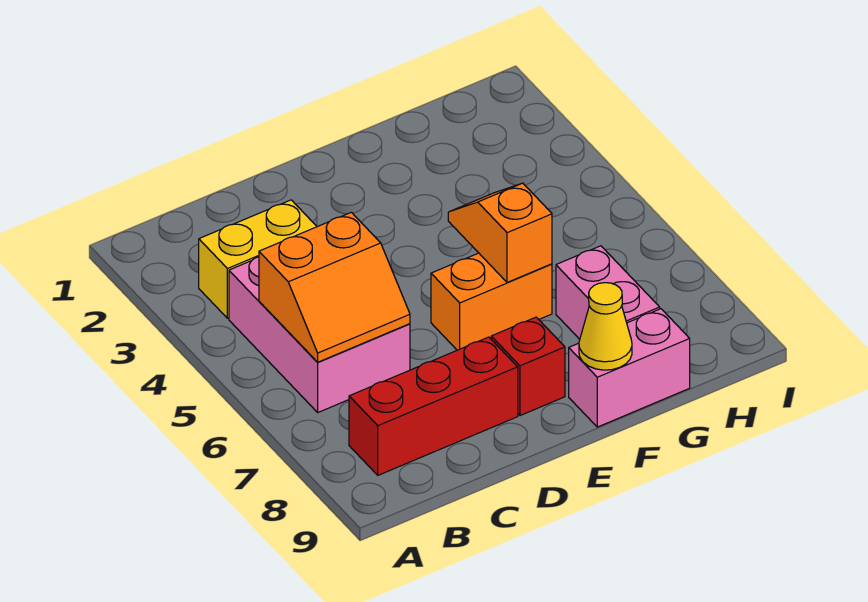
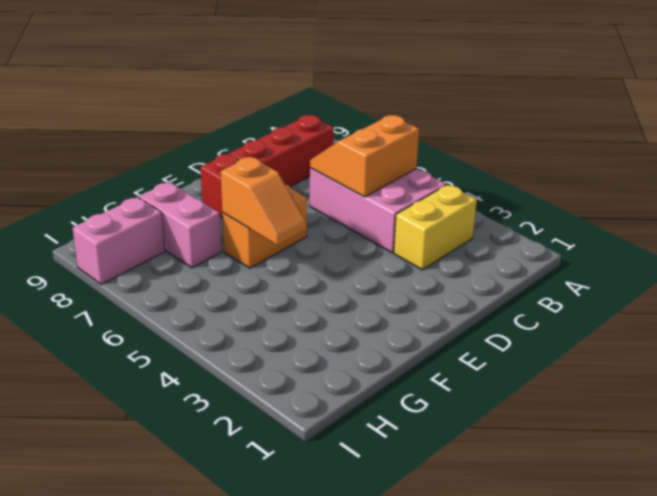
pink 1x2 brick [569,309,690,427] -> pink 1x2 brick moved to [73,197,165,284]
yellow 1x1 cone [579,283,632,370] -> none

